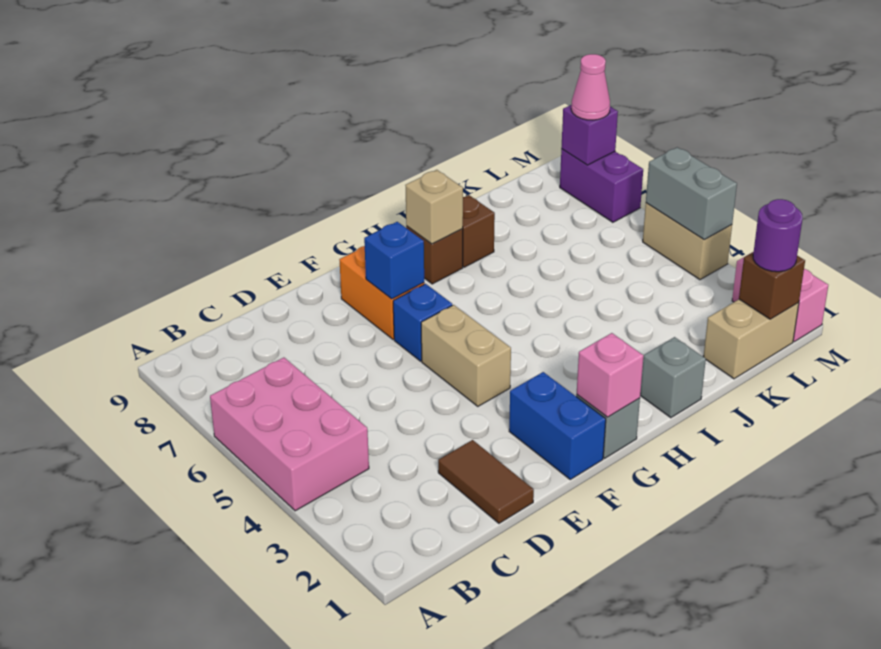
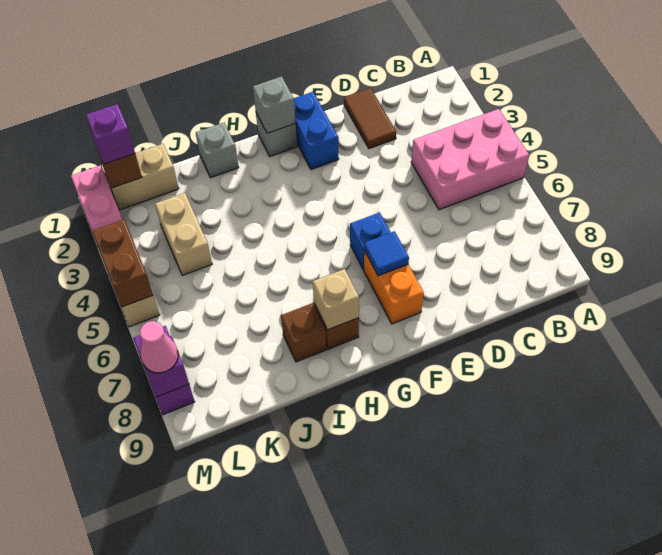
pink 2x3 brick [210,358,369,511] -> pink 2x3 brick turned to [411,109,529,210]
tan 1x2 brick [421,305,511,406] -> tan 1x2 brick moved to [155,193,212,275]
blue 1x1 brick [364,222,424,299] -> blue 1x1 tile [364,231,409,276]
pink 1x1 brick [577,333,644,417] -> grey 1x1 brick [253,76,296,133]
purple 1x1 round brick [753,199,803,272] -> purple 1x1 brick [86,104,135,164]
grey 1x2 brick [646,147,737,240] -> brown 1x2 brick [92,219,153,307]

